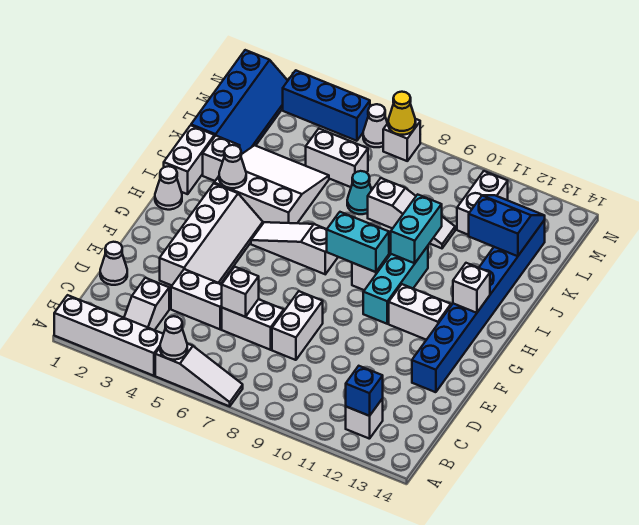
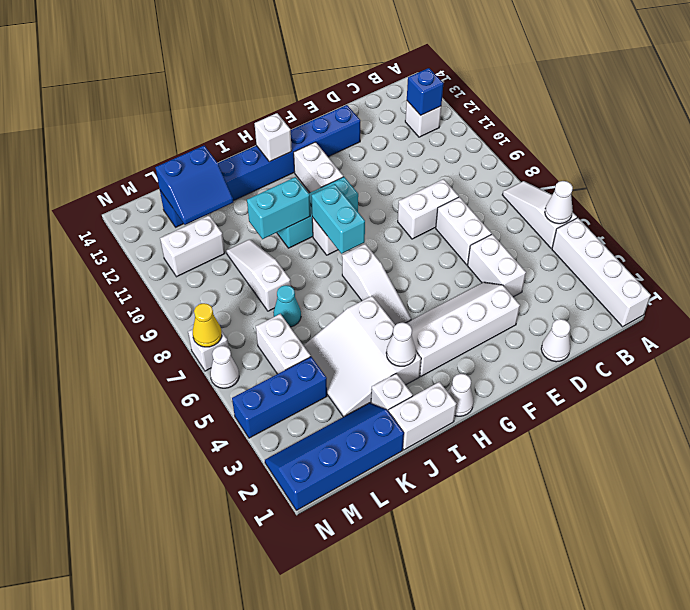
white 1x2 slope [124,278,169,330] -> none
white 1x1 brick [222,267,259,317] -> none
blue 2x2 slope [469,195,545,256] -> blue 2x2 slope turned to [155,146,233,225]
blue 1x3 brick [283,70,370,141] -> blue 1x3 brick turned to [232,357,327,438]

